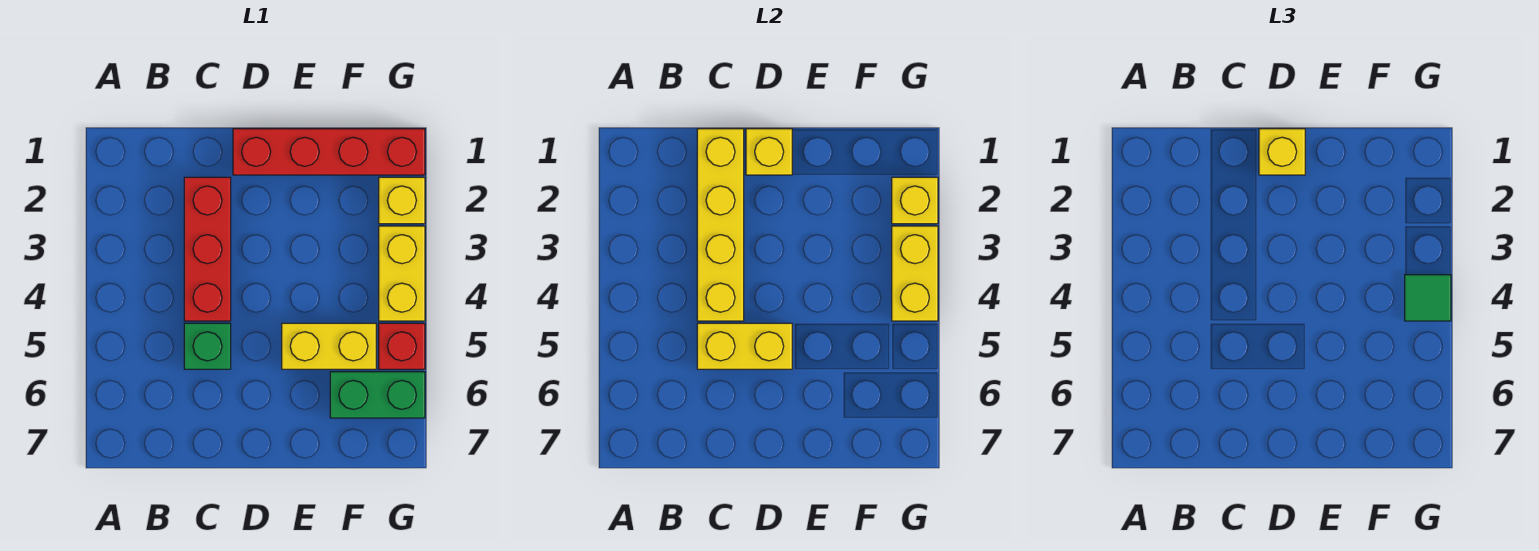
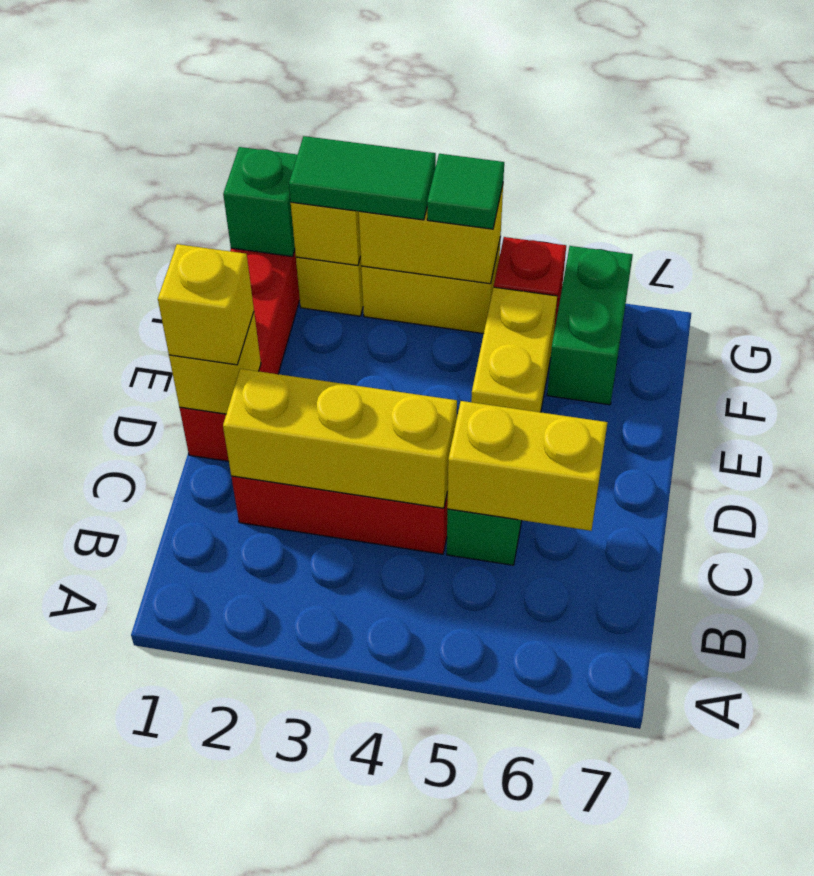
yellow 1x4 brick [697,129,744,321] -> yellow 1x3 brick [223,369,457,508]
yellow 1x2 brick [697,323,792,369] -> yellow 1x2 brick turned to [447,401,608,531]
none -> green 1x1 brick [223,147,297,257]
none -> green 1x2 tile [289,136,436,220]

